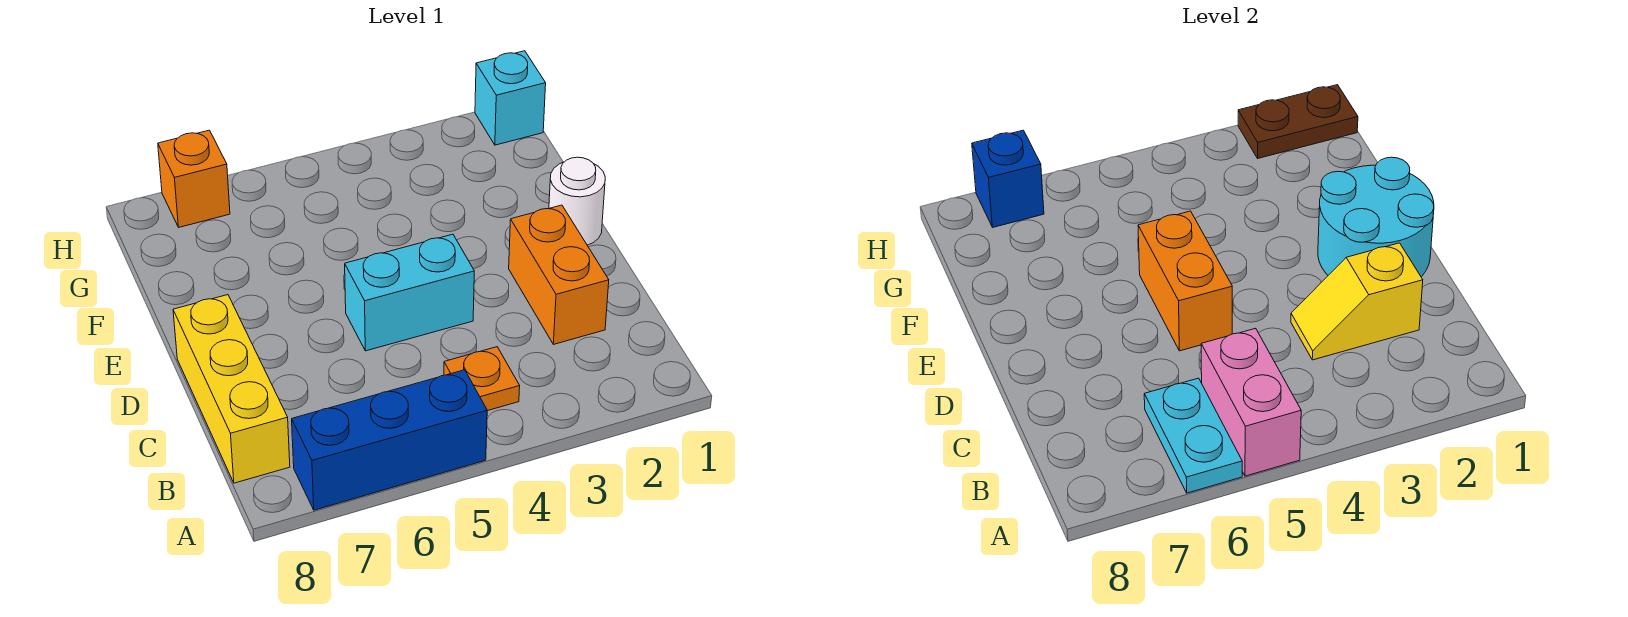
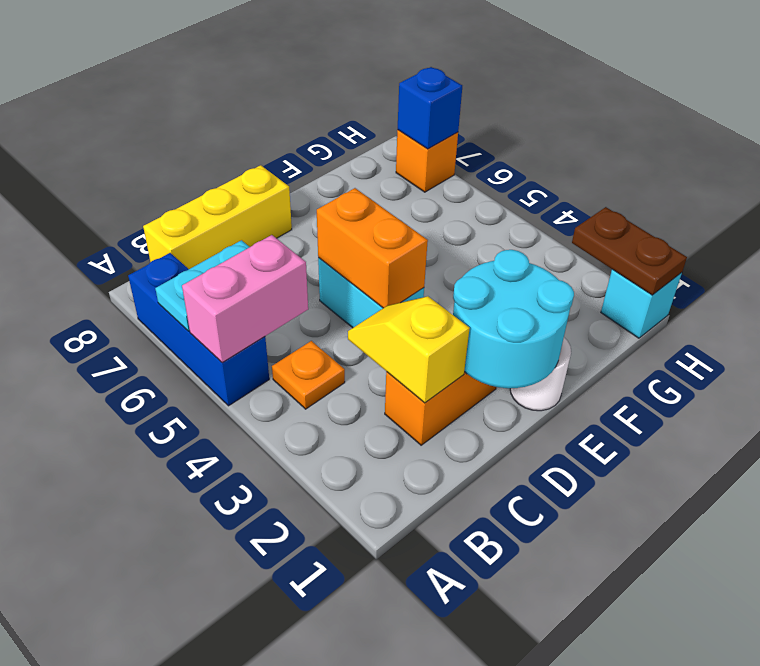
orange 1x2 brick [1138,211,1232,351] -> orange 1x2 brick turned to [317,188,428,308]

